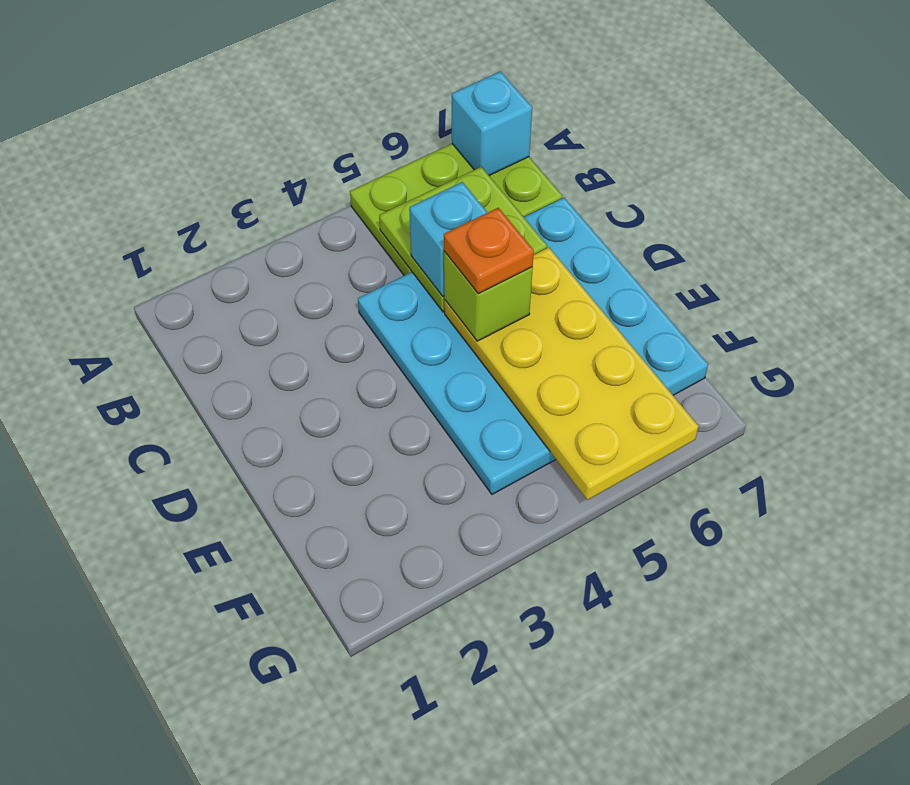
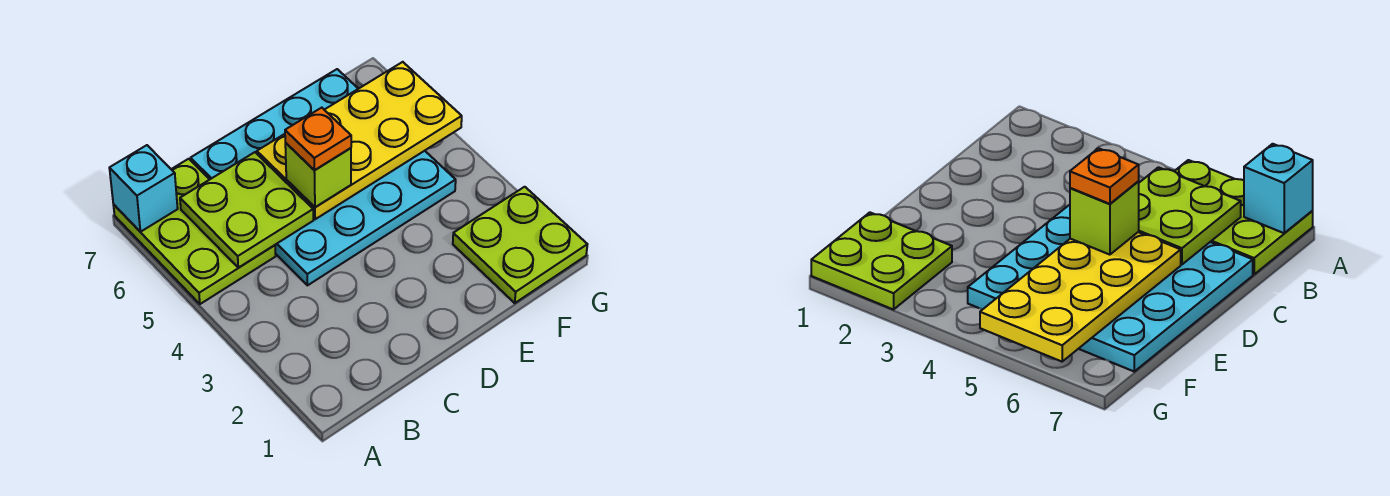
cyan 1x1 brick [409,182,488,296] -> none
none -> lime 2x2 plate [453,187,587,303]

